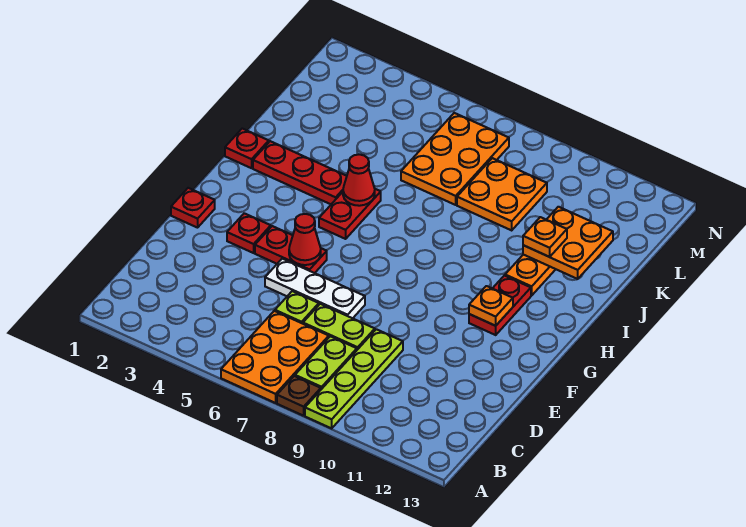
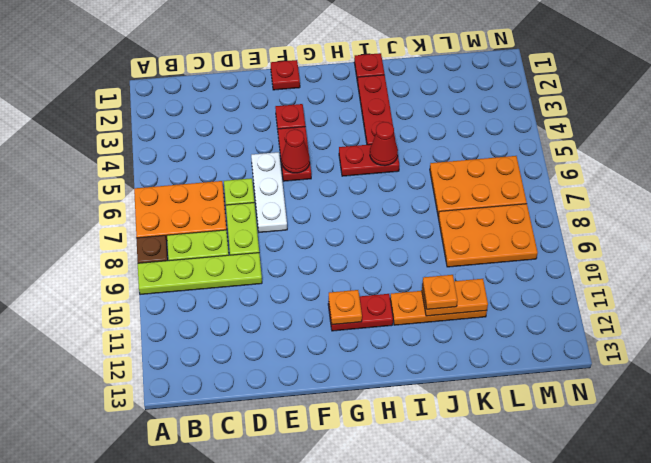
orange 2x2 plate [523,207,613,279] -> orange 1x2 plate [422,279,488,316]
orange 2x2 plate [457,158,547,230] -> orange 2x3 plate [438,204,538,267]

